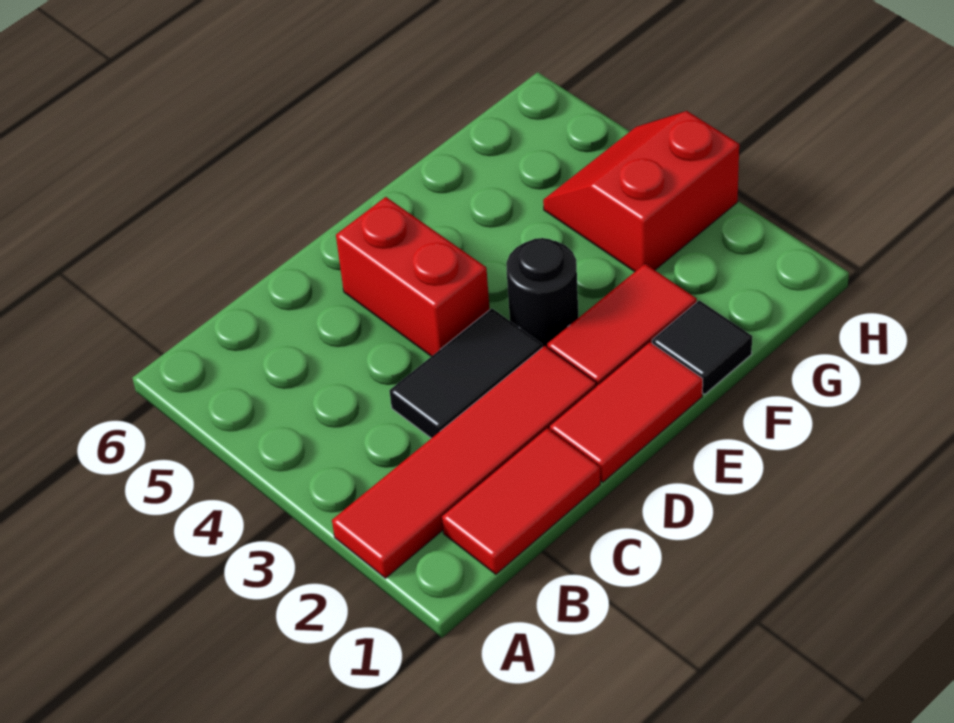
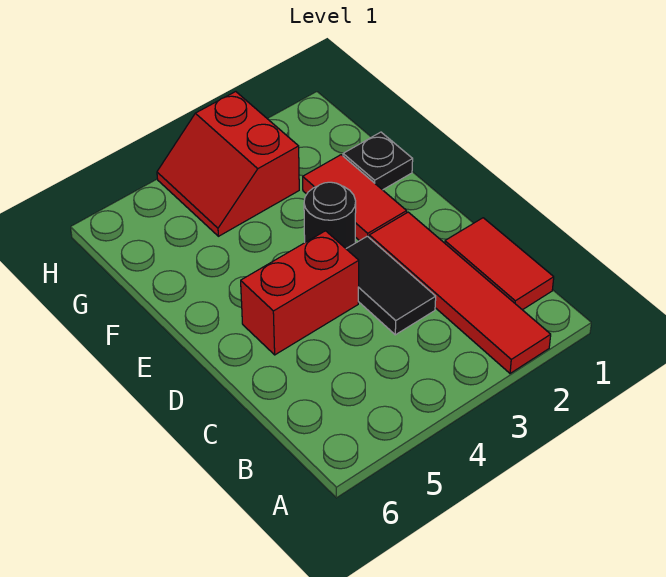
red 1x2 tile [549,342,703,482] -> none
black 1x1 tile [652,300,752,394] -> black 1x1 plate [343,132,413,190]

